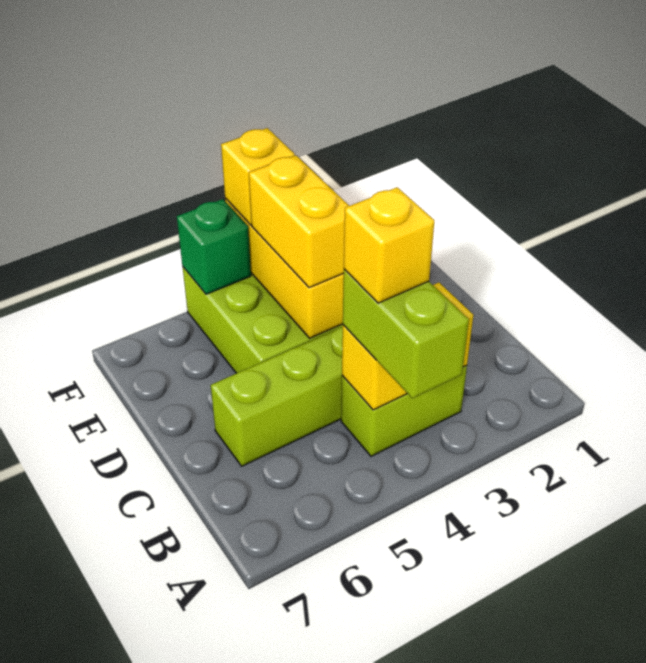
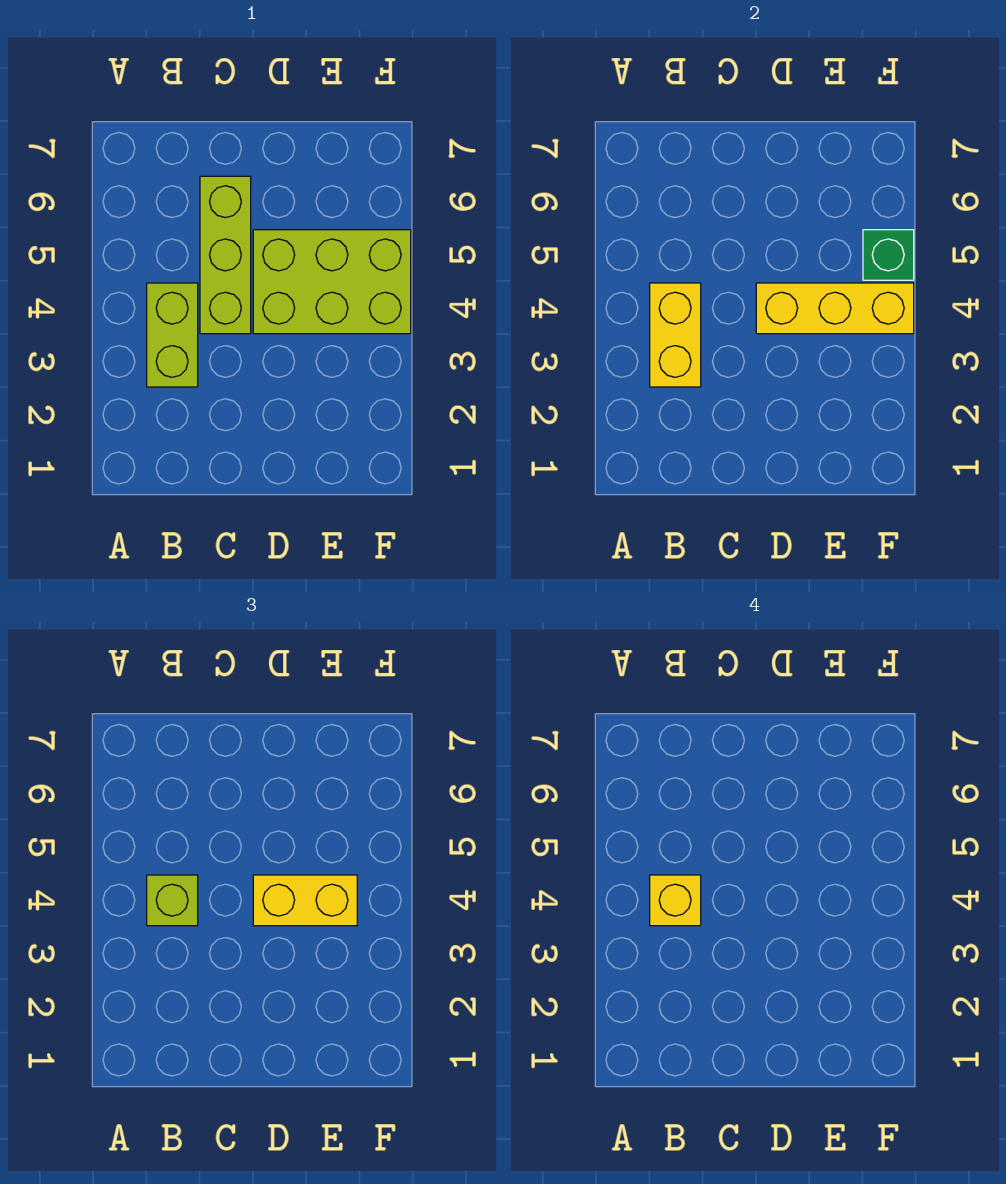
lime 1x2 brick [343,269,469,398] -> lime 1x1 brick [147,875,198,926]
yellow 1x1 brick [221,128,295,225] -> none

